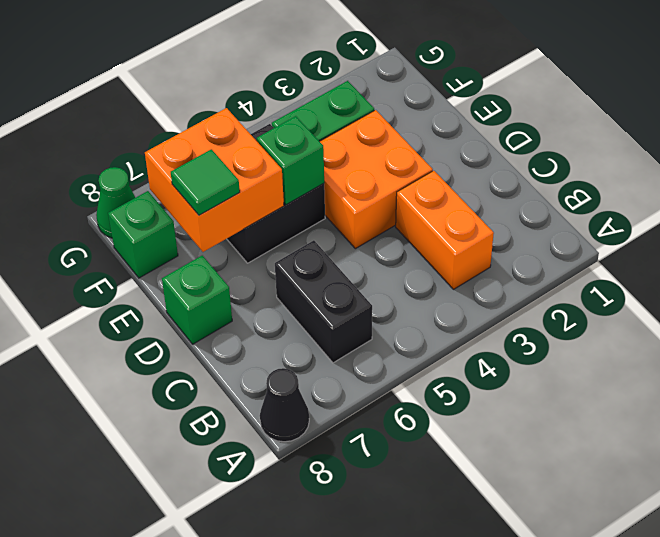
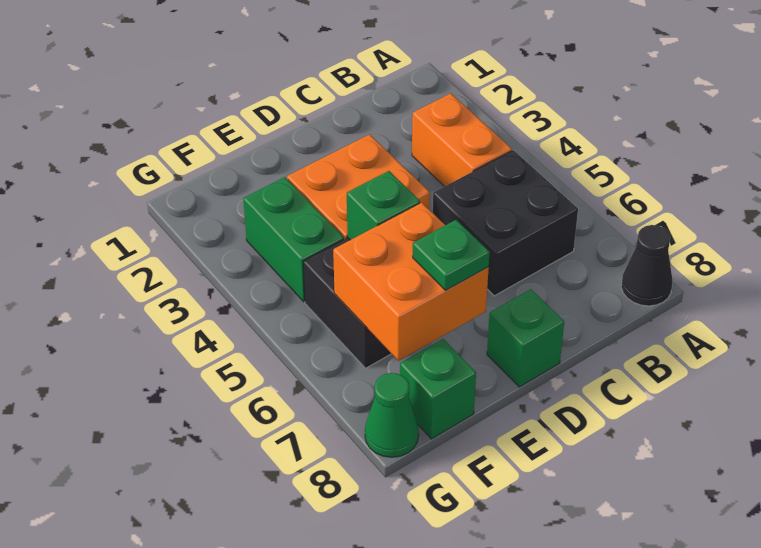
orange 1x2 brick [396,171,494,289] -> orange 1x2 brick turned to [412,93,512,186]
black 1x2 brick [275,240,372,363] -> black 2x2 brick [433,150,578,296]
green 1x1 tile [171,149,240,215] -> green 1x1 plate [413,220,490,290]

